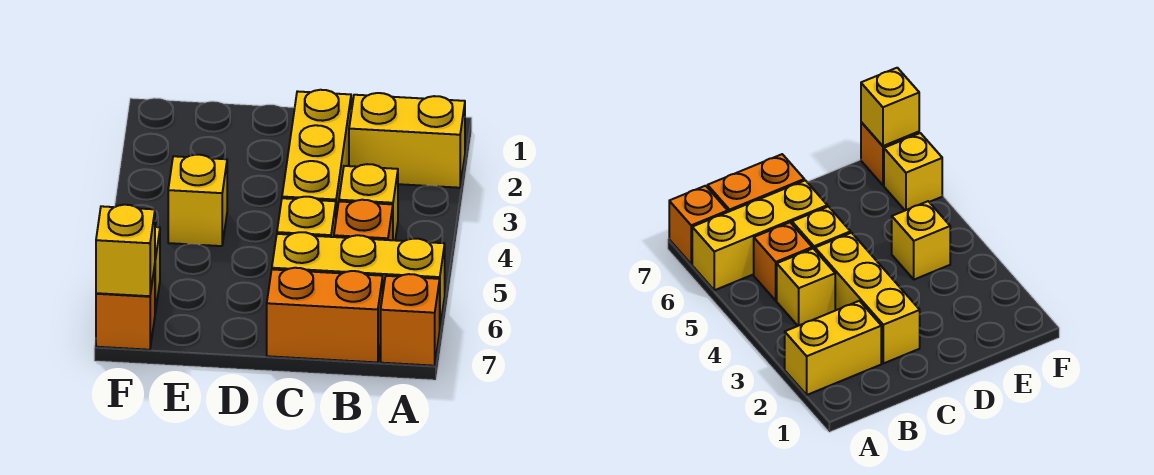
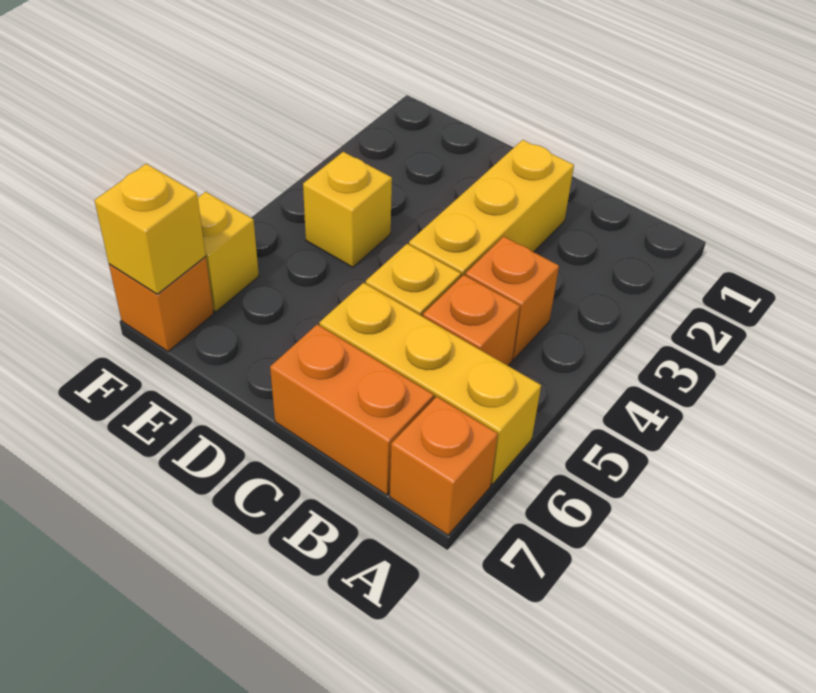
yellow 1x2 brick [349,93,465,188] -> none
yellow 1x1 brick [339,164,398,240] -> orange 1x1 brick [465,237,559,360]

